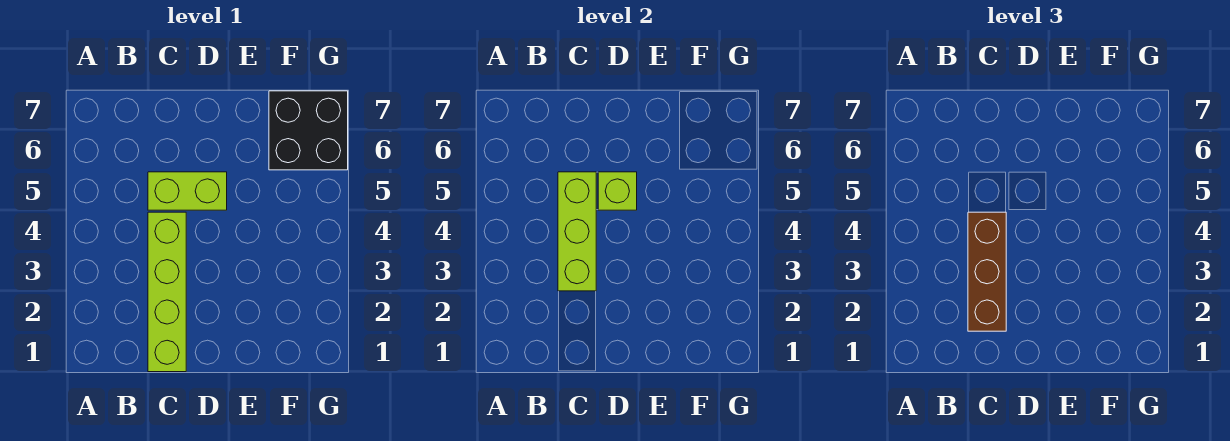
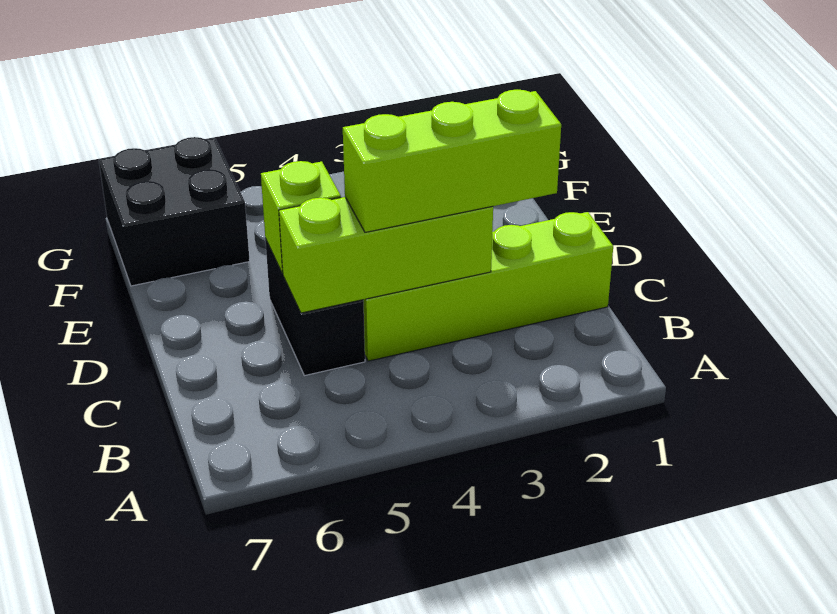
brown 1x3 brick [968,212,1006,331] -> lime 1x3 brick [343,90,561,232]
lime 1x2 brick [148,172,227,210] -> black 1x2 brick [265,238,365,376]

